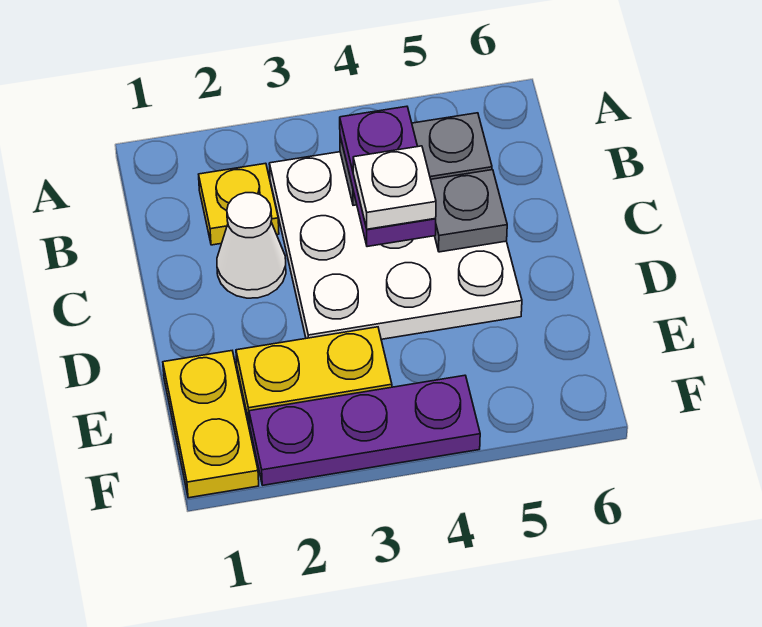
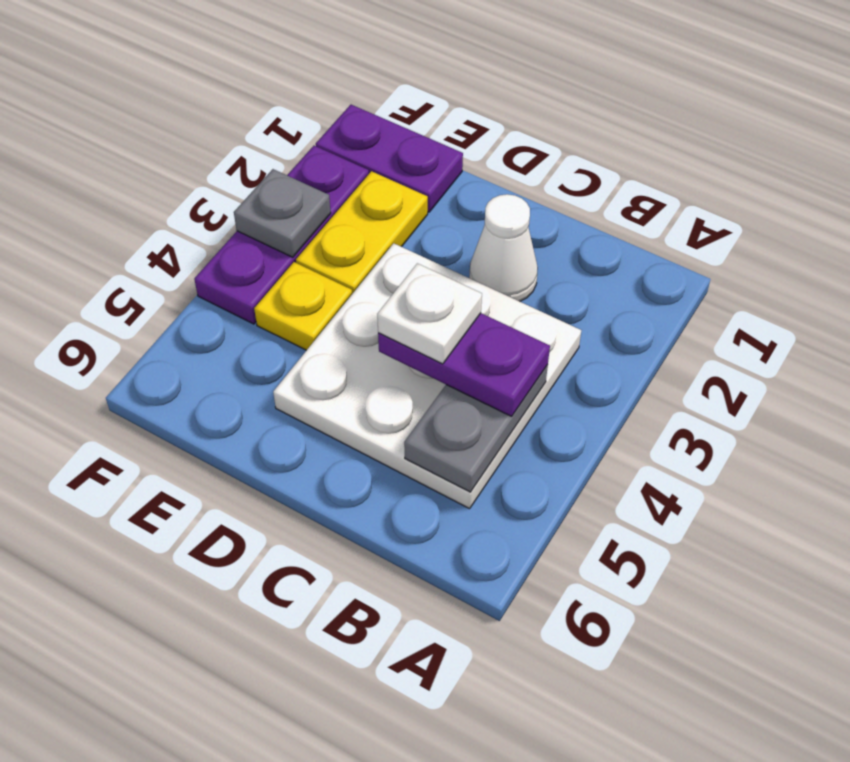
yellow 1x1 plate [199,163,279,245] -> yellow 1x1 plate moved to [254,262,352,350]
grey 1x1 plate [431,170,507,252] -> grey 1x1 plate moved to [234,169,331,257]
yellow 1x2 plate [163,351,259,498] -> purple 1x2 plate [316,105,463,212]

